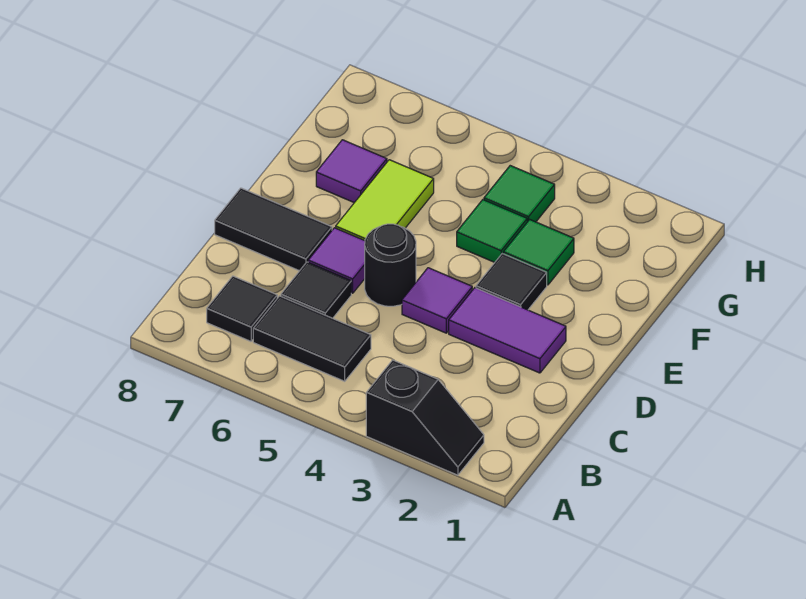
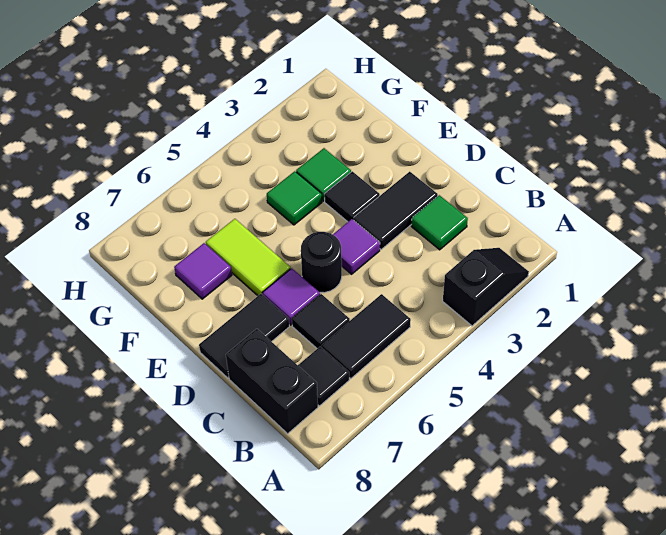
none -> black 1x2 brick [226,329,318,434]
purple 1x2 tile [449,288,566,373] -> black 1x2 tile [353,172,438,250]
green 1x1 tile [484,166,555,222] -> green 1x1 tile moved to [411,195,468,250]

